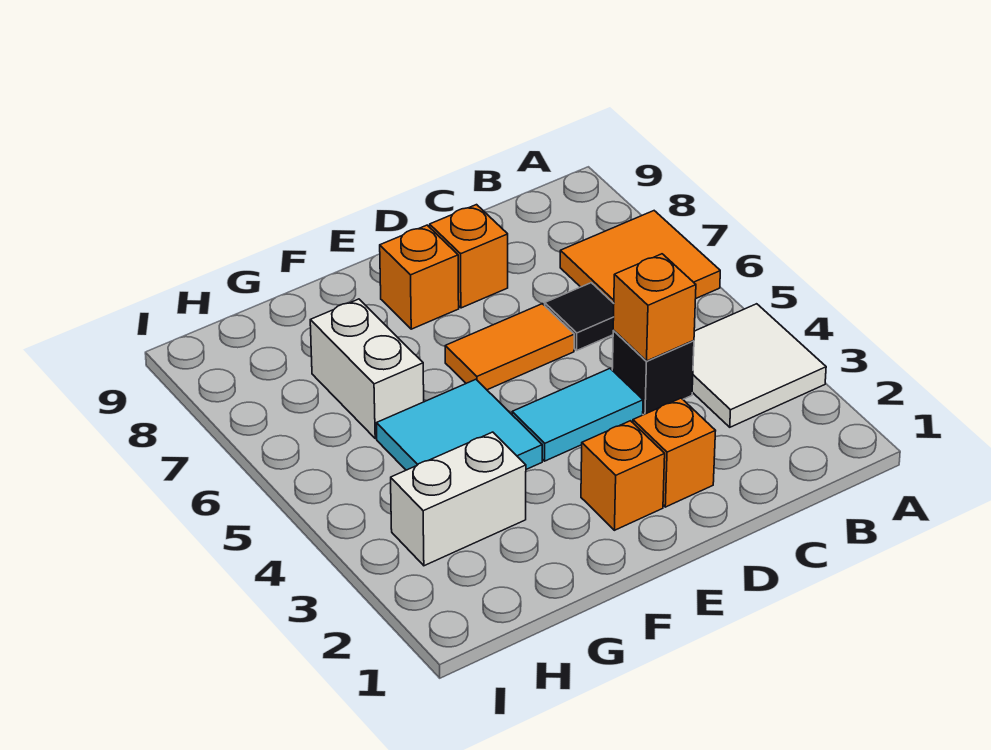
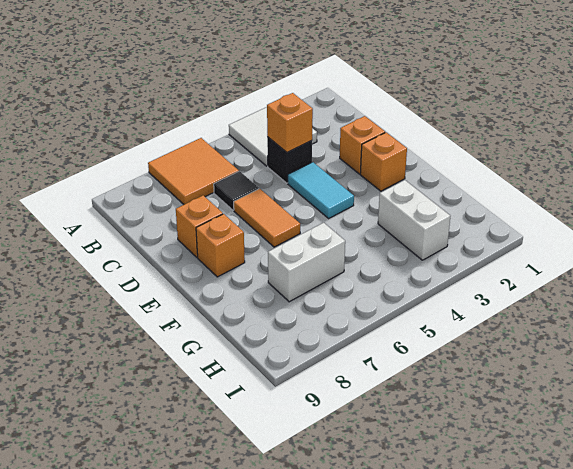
cyan 2x2 tile [376,379,542,470] -> none

